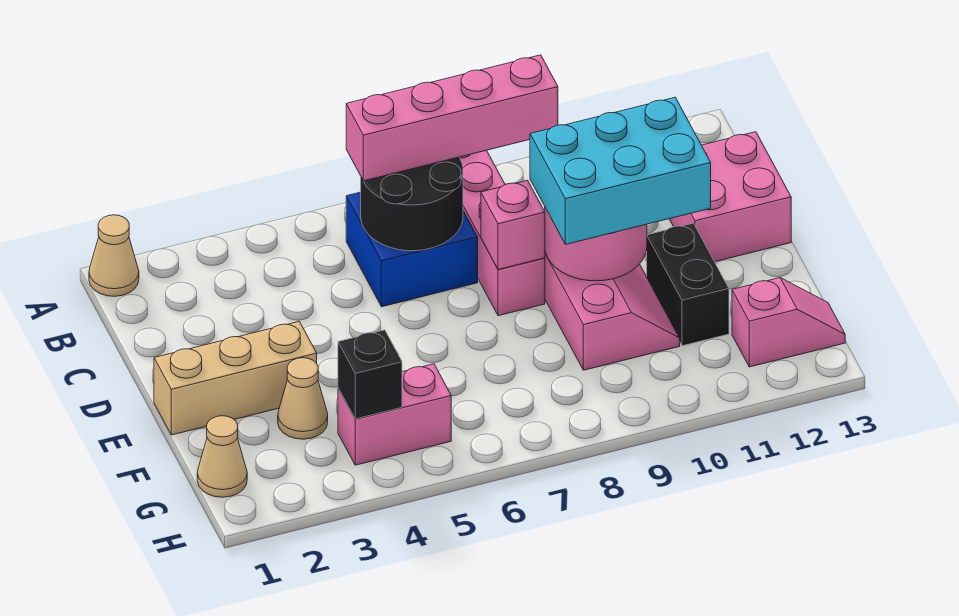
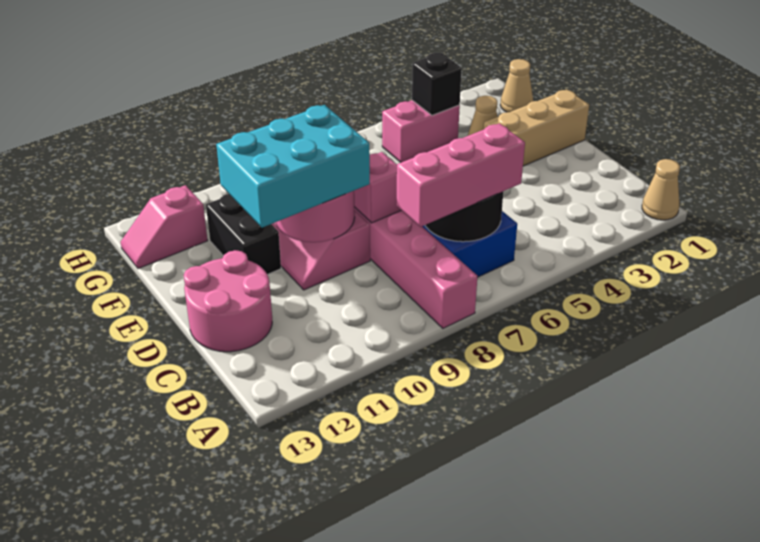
pink 1x4 brick [346,55,558,181] -> pink 1x3 brick [396,123,525,227]
pink 2x2 brick [670,132,791,262] -> pink 2x2 round brick [184,250,272,352]

